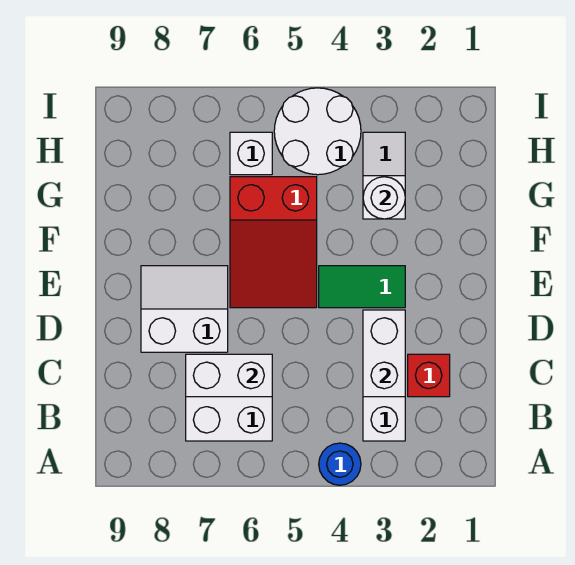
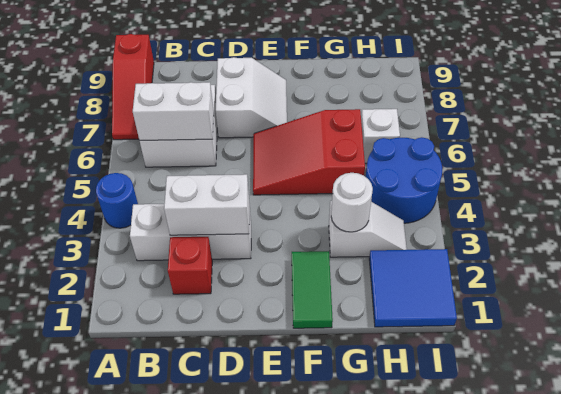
none -> red 1x3 slope [112,34,154,140]
white 1x2 brick [186,354,272,397] -> white 1x2 brick turned to [133,82,214,141]
green 1x2 tile [319,266,405,308] -> green 1x2 tile moved to [292,251,333,328]
none -> blue 2x2 tile [369,249,457,327]
white 2x2 round brick [274,88,361,175] -> blue 2x2 round brick [366,137,442,223]

